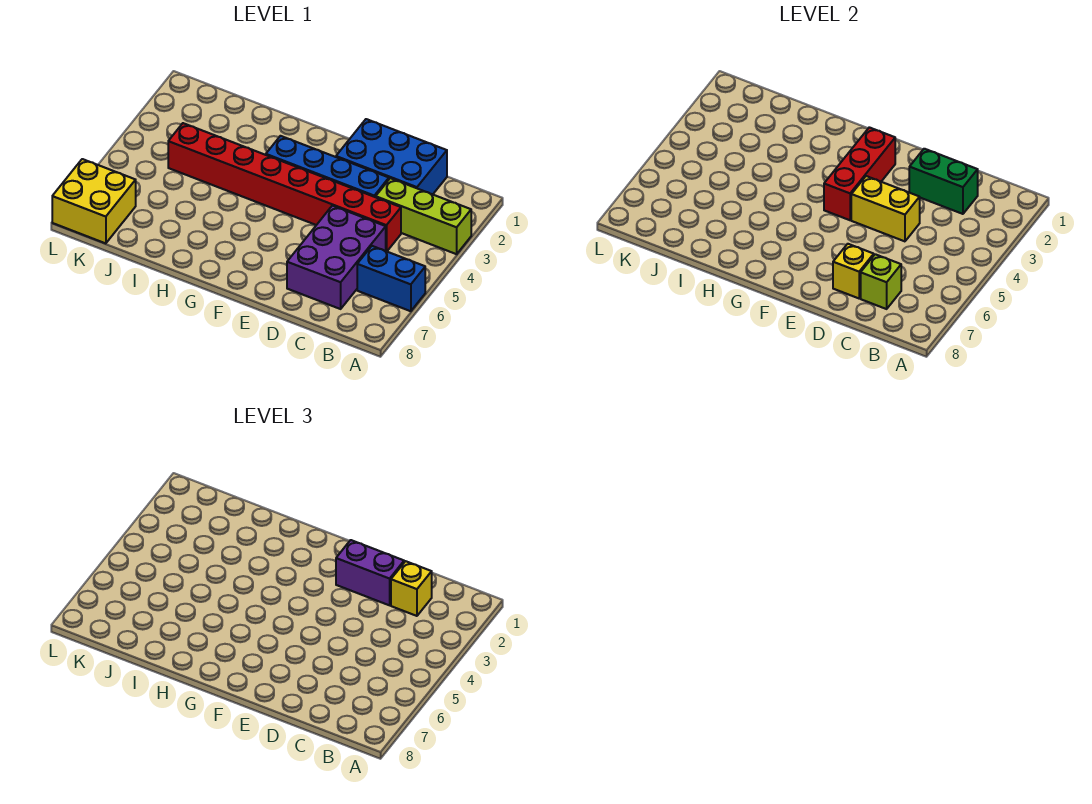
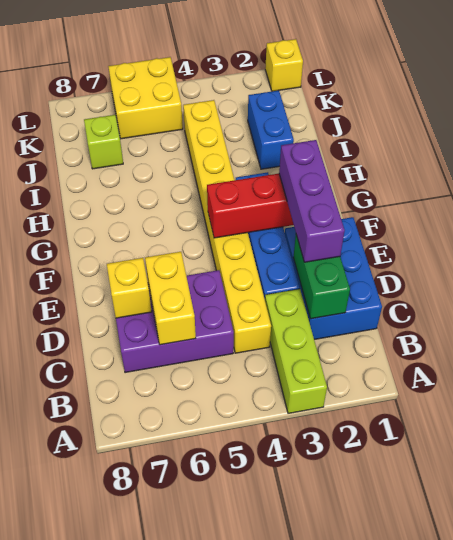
blue 1x2 brick [357,246,425,311] -> blue 1x2 brick moved to [248,90,294,169]
yellow 1x1 brick [391,561,432,616] -> yellow 1x1 brick moved to [265,39,303,91]
red 1x8 brick [168,123,401,251] -> yellow 1x8 brick [183,100,271,353]
lime 1x1 brick [861,254,901,309] -> lime 1x1 brick moved to [84,115,123,169]
purple 1x2 brick [336,540,404,605] -> purple 1x3 brick [279,140,345,262]
yellow 1x2 brick [851,176,920,241] -> yellow 1x2 brick moved to [145,252,196,345]
yellow 2x2 brick [52,159,136,243] -> yellow 2x2 brick moved to [108,57,183,139]

